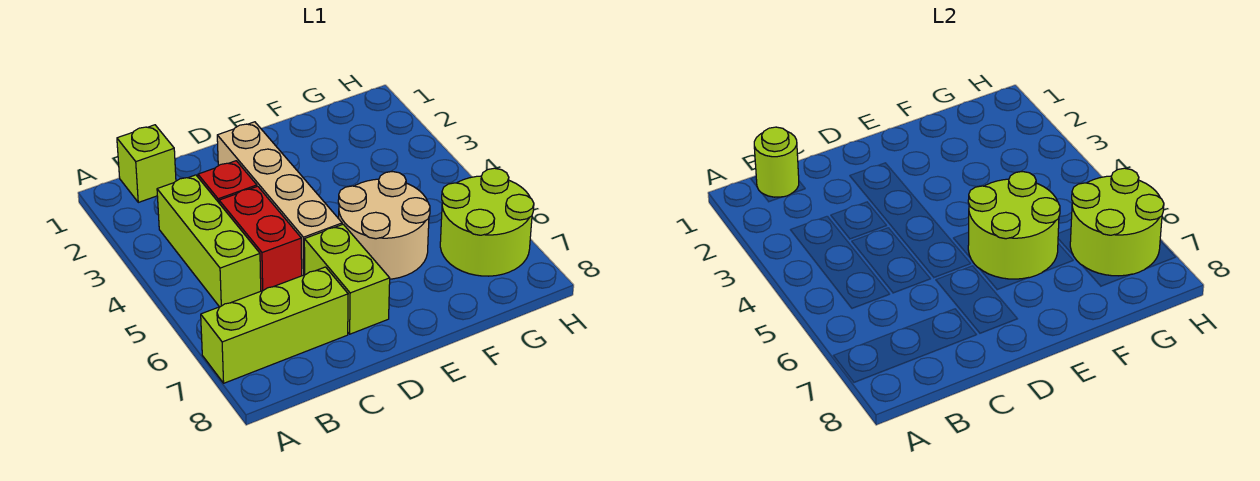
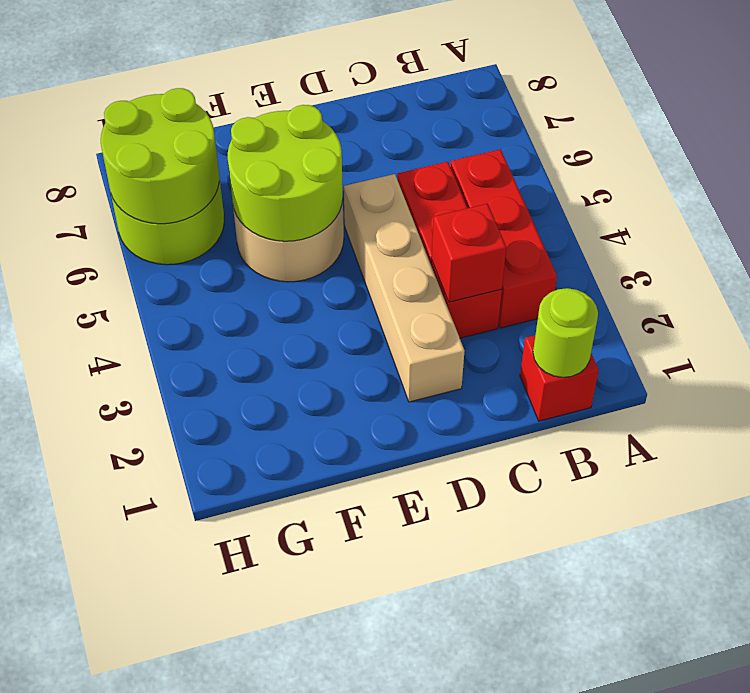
lime 1x3 brick [201,267,348,383] -> none
lime 1x1 brick [117,125,176,202] -> red 1x1 brick [520,335,599,421]
lime 1x3 brick [157,175,261,307] -> red 1x3 brick [450,149,557,328]
none -> red 1x1 brick [432,204,506,302]
lime 1x2 brick [304,224,390,334] -> none

